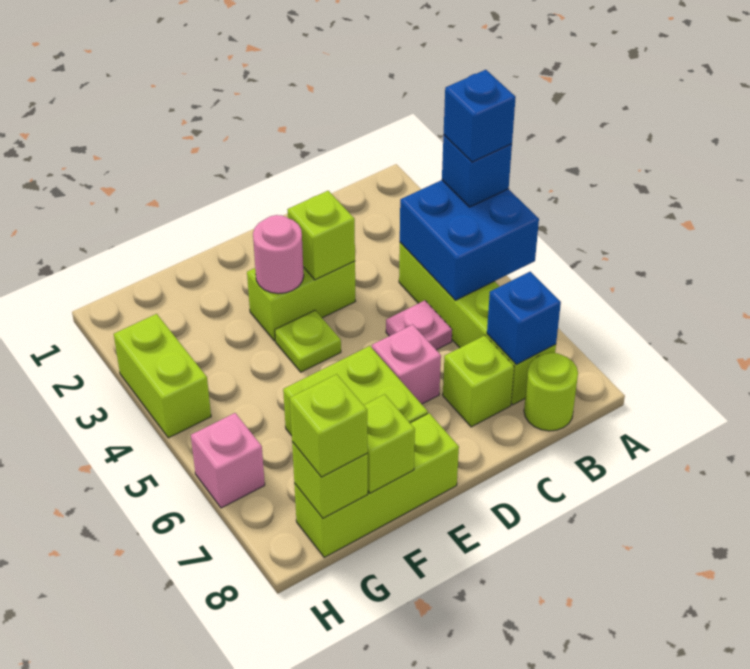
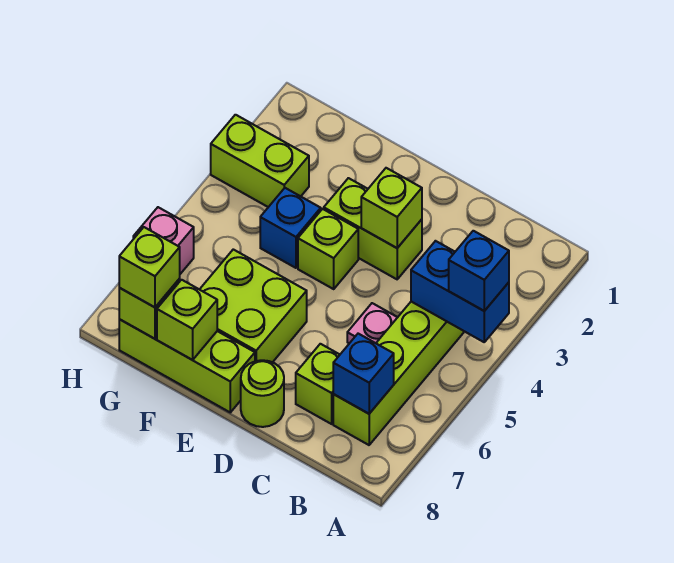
blue 2x2 brick [400,180,539,300] -> blue 1x2 brick [411,241,509,342]
blue 1x1 brick [444,70,516,162] -> blue 1x1 brick moved to [260,188,321,268]
lime 1x1 round brick [524,353,578,431] -> lime 1x1 round brick moved to [241,360,284,427]
pink 1x1 brick [372,325,441,404] -> none
pink 1x1 round brick [253,215,304,294] -> none
lime 1x1 plate [275,311,341,372] -> lime 1x1 brick [298,209,358,289]
lime 1x2 brick [114,314,211,438] -> lime 1x2 brick turned to [211,115,309,207]

